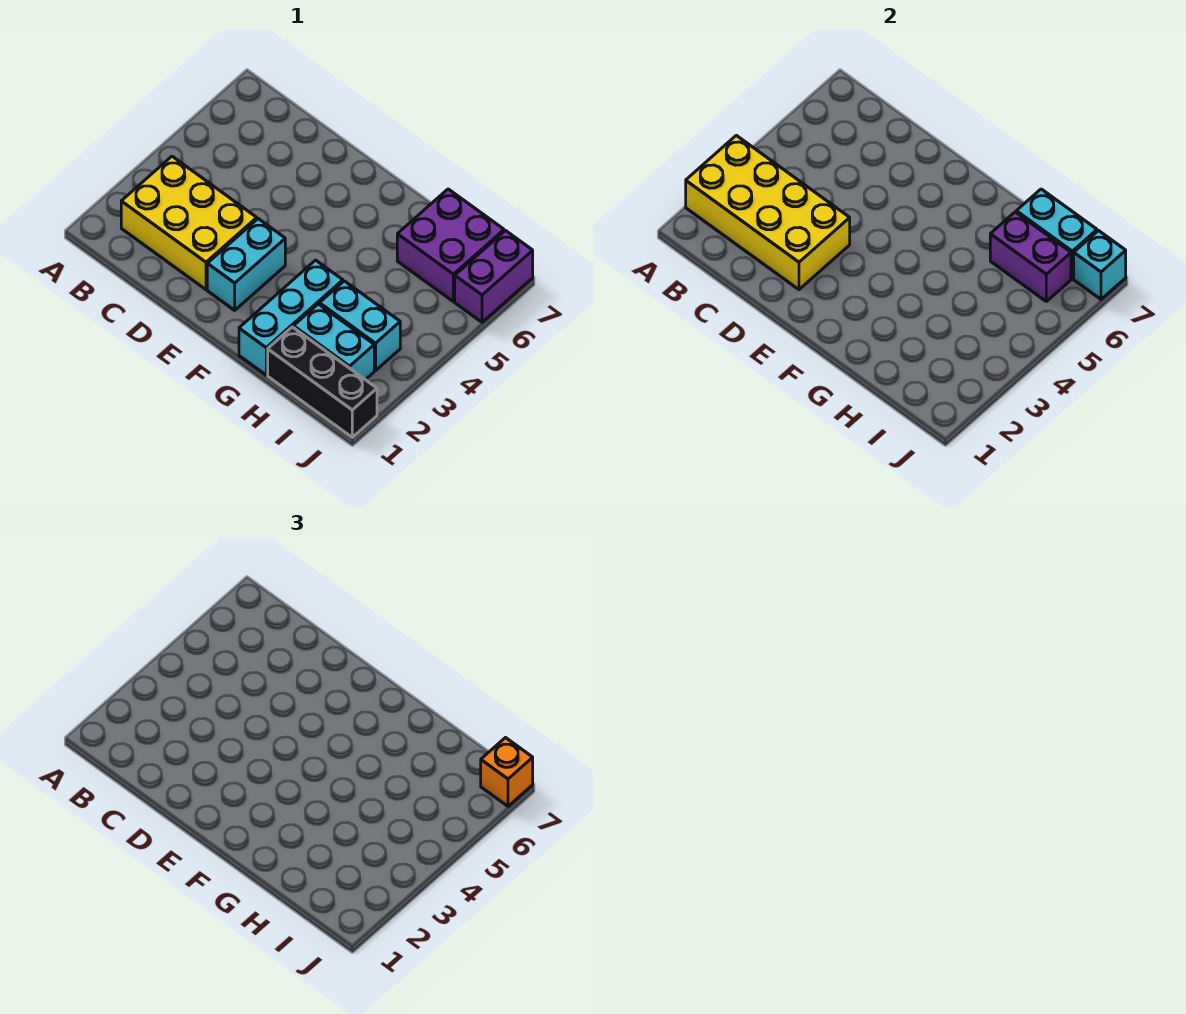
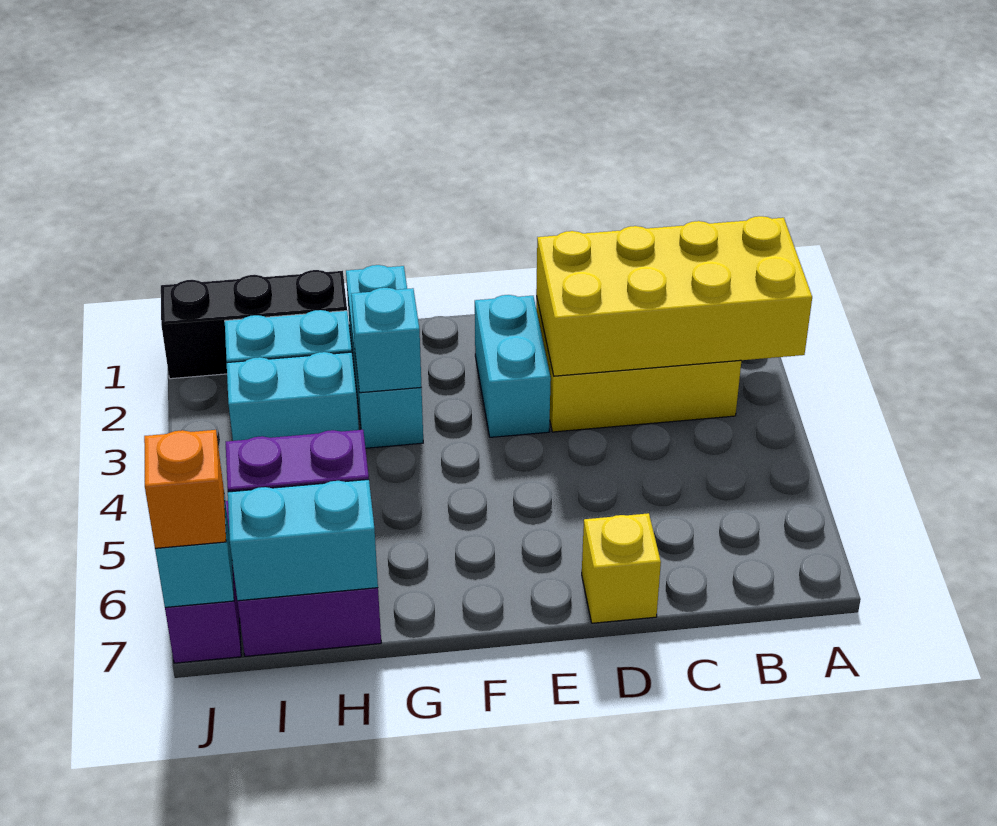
none -> yellow 1x1 brick [582,513,661,623]
none -> cyan 1x1 brick [351,288,422,393]

